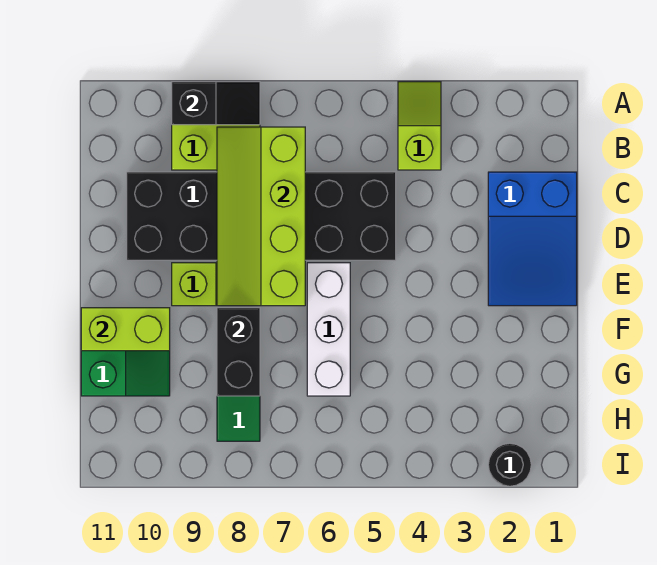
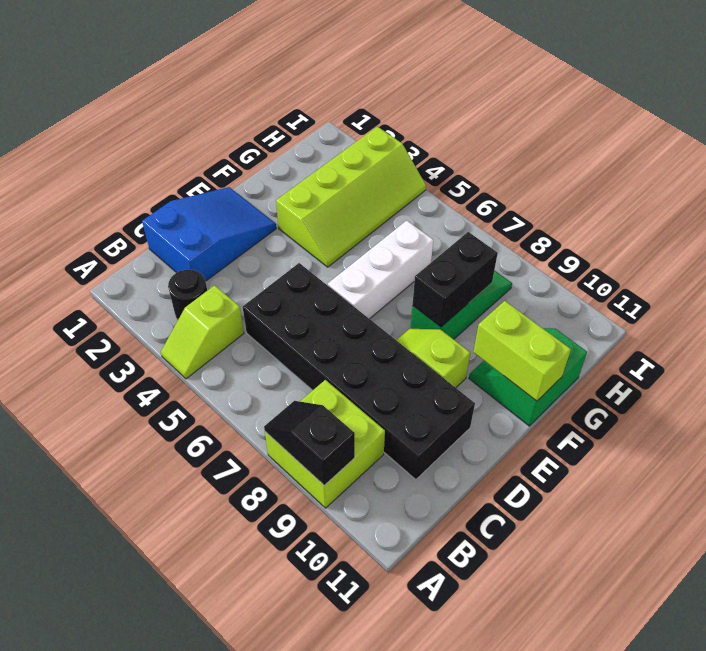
lime 2x4 slope [217,127,305,306] -> lime 2x4 slope moved to [276,126,426,267]
black 1x1 round brick [488,443,531,486] -> black 1x1 round brick moved to [168,270,207,320]

